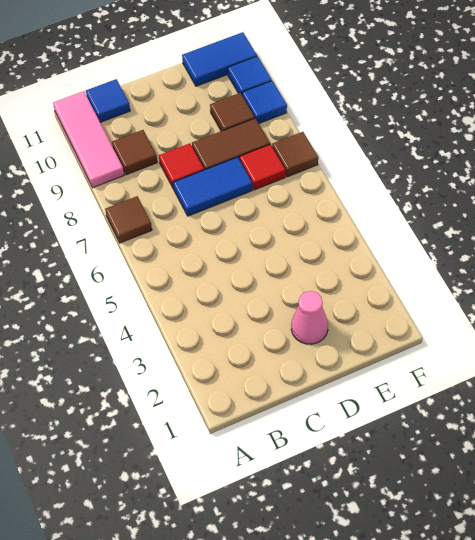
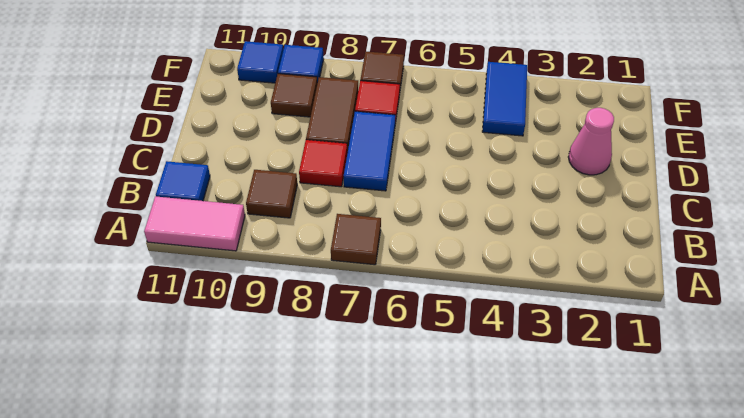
pink 1x3 tile [53,91,124,187] -> pink 1x2 tile [144,196,245,251]
blue 1x2 tile [182,32,257,86] -> blue 1x2 tile moved to [482,62,527,136]

